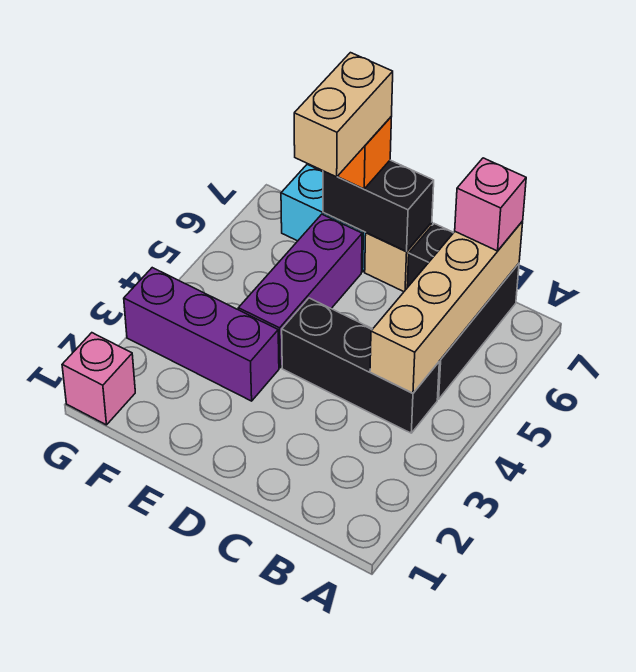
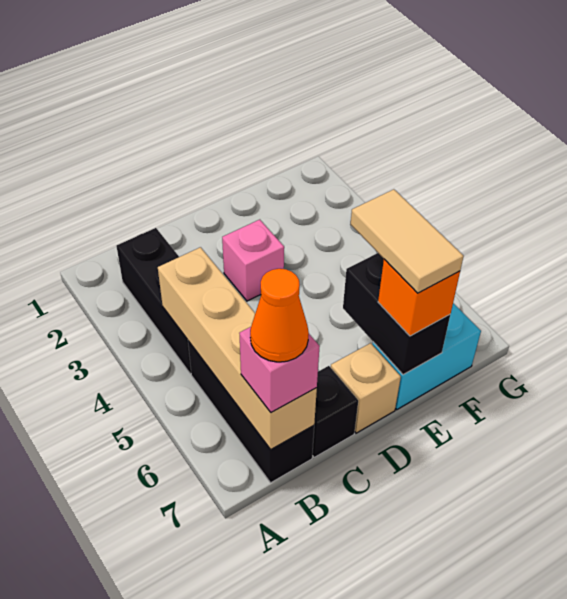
black 1x3 brick [282,298,439,433] -> black 1x3 brick turned to [116,228,191,374]
none -> orange 1x1 cone [250,269,309,362]
black 1x2 brick [323,160,434,251] -> black 1x2 brick turned to [343,253,450,375]
purple 1x3 brick [124,268,279,401] -> none
purple 1x3 brick [238,214,362,368] -> none
tan 1x2 brick [294,53,393,177] -> tan 1x2 tile [351,189,464,293]
pink 1x1 brick [62,333,135,425] -> pink 1x1 brick moved to [222,219,284,301]

